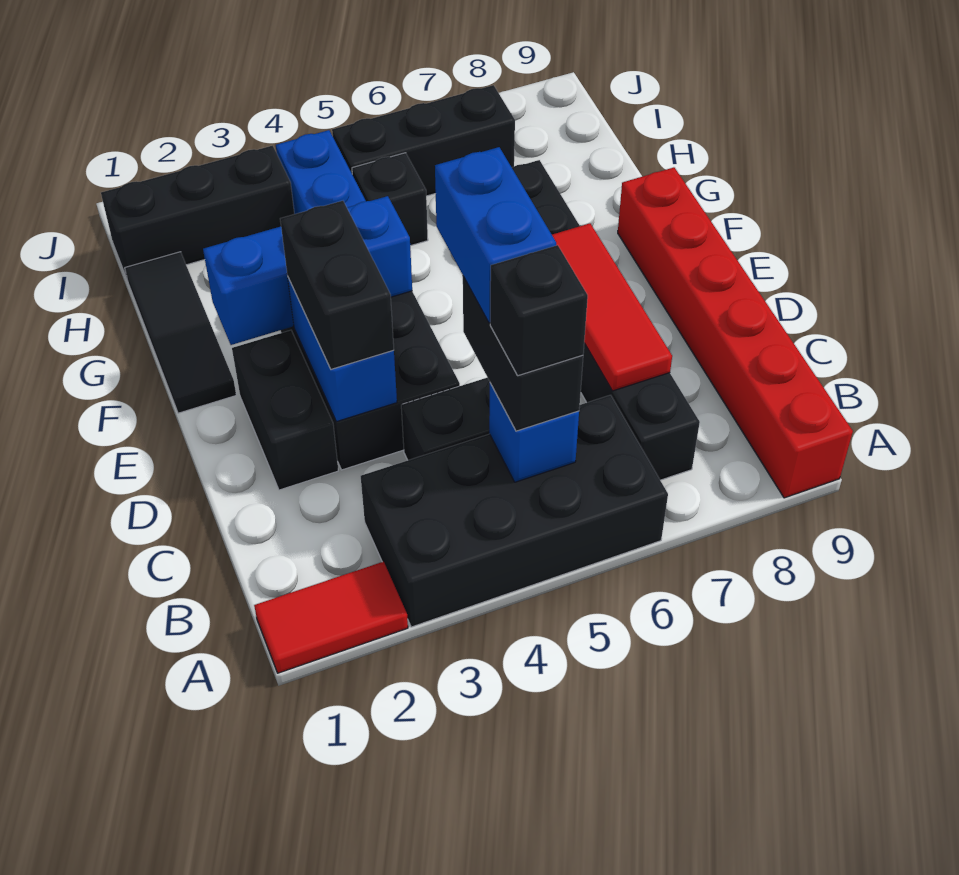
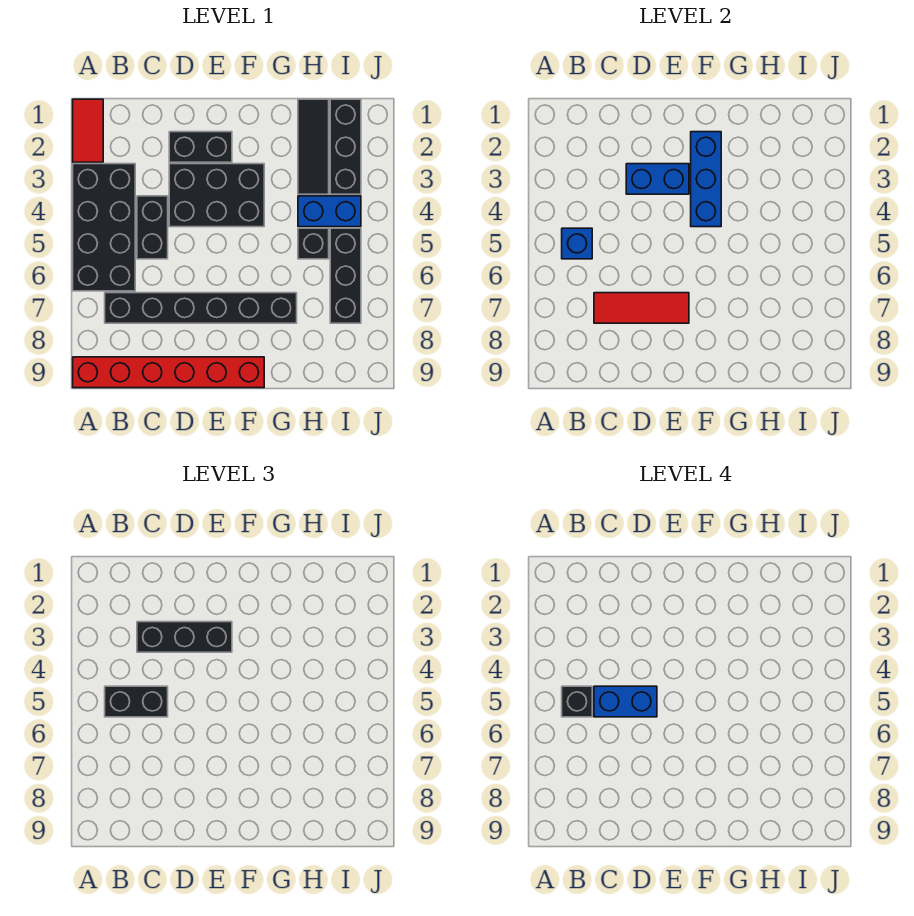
black 1x2 brick [280,201,394,369] -> black 1x3 brick [137,622,232,652]
black 1x3 tile [125,252,236,413] -> black 1x3 tile turned to [298,99,329,194]

